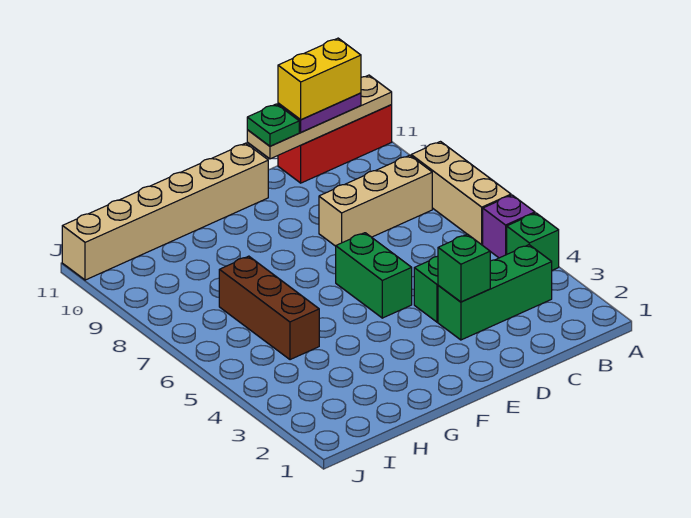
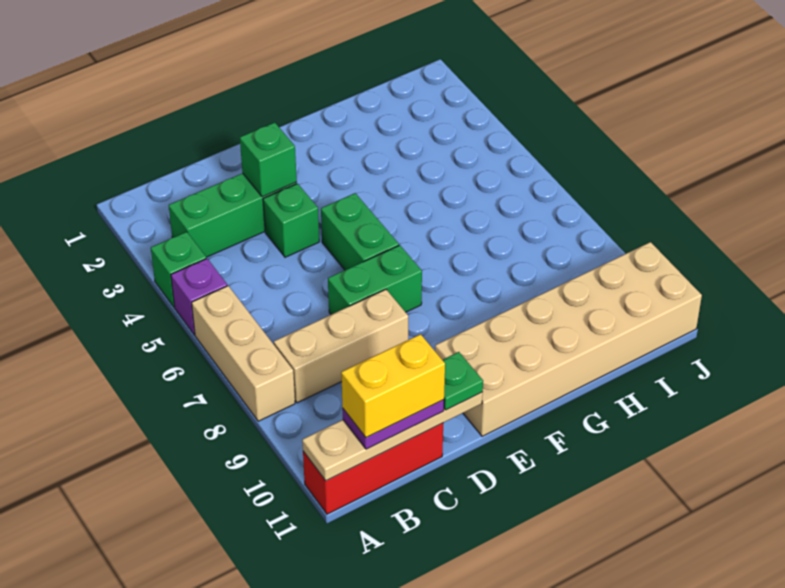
none -> green 1x2 brick [328,245,422,314]
tan 1x6 brick [62,143,268,280] -> tan 2x6 brick [435,242,702,436]
brown 1x3 brick [219,256,319,360] -> none

